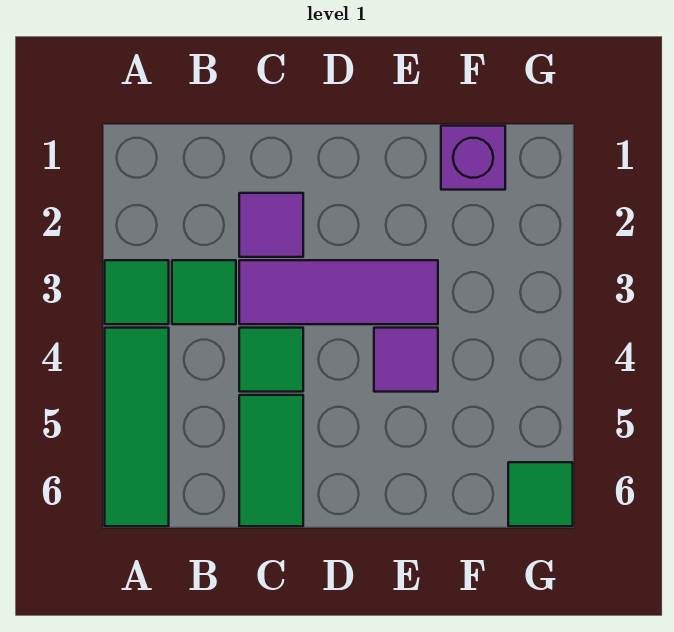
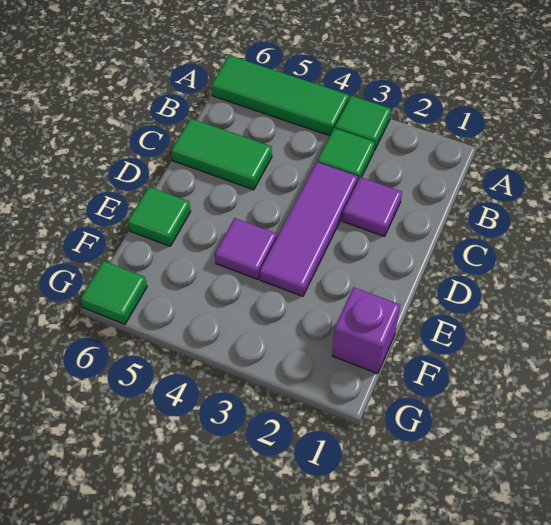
green 1x1 tile [239,328,303,392] -> green 1x1 tile moved to [128,187,191,246]

